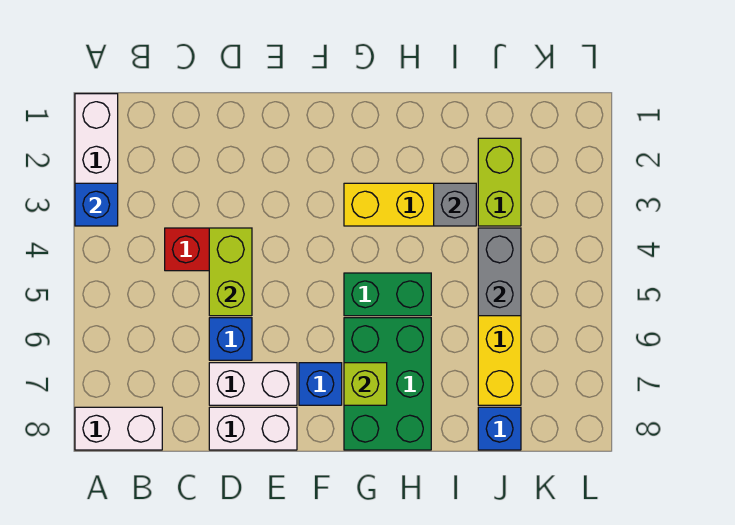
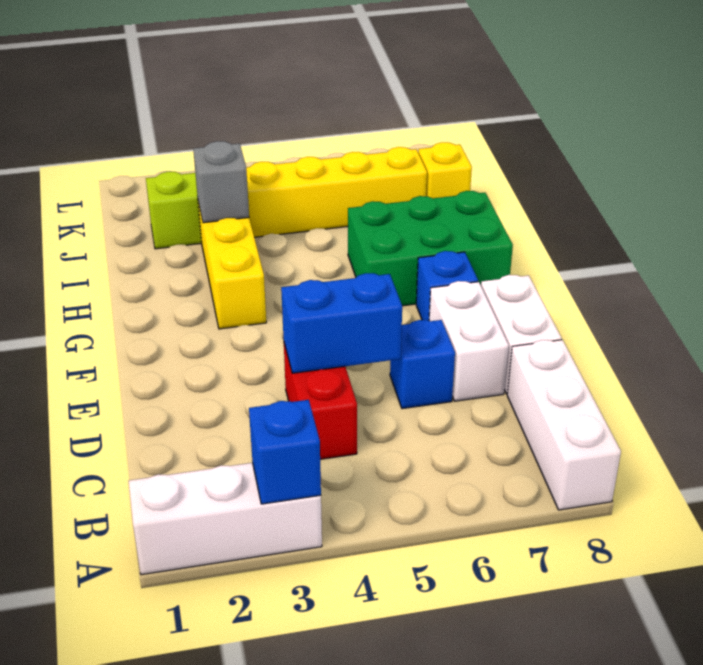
white 1x2 brick [75,407,162,450] -> white 1x3 brick [507,340,621,510]
lime 1x2 brick [209,228,252,316] -> blue 1x2 brick [281,273,402,373]
green 1x2 brick [344,273,431,316] -> none
lime 1x1 brick [344,363,387,405] -> none
grey 1x2 brick [478,228,521,316] -> none
blue 1x1 brick [478,407,521,450] -> yellow 1x1 brick [418,142,472,198]

